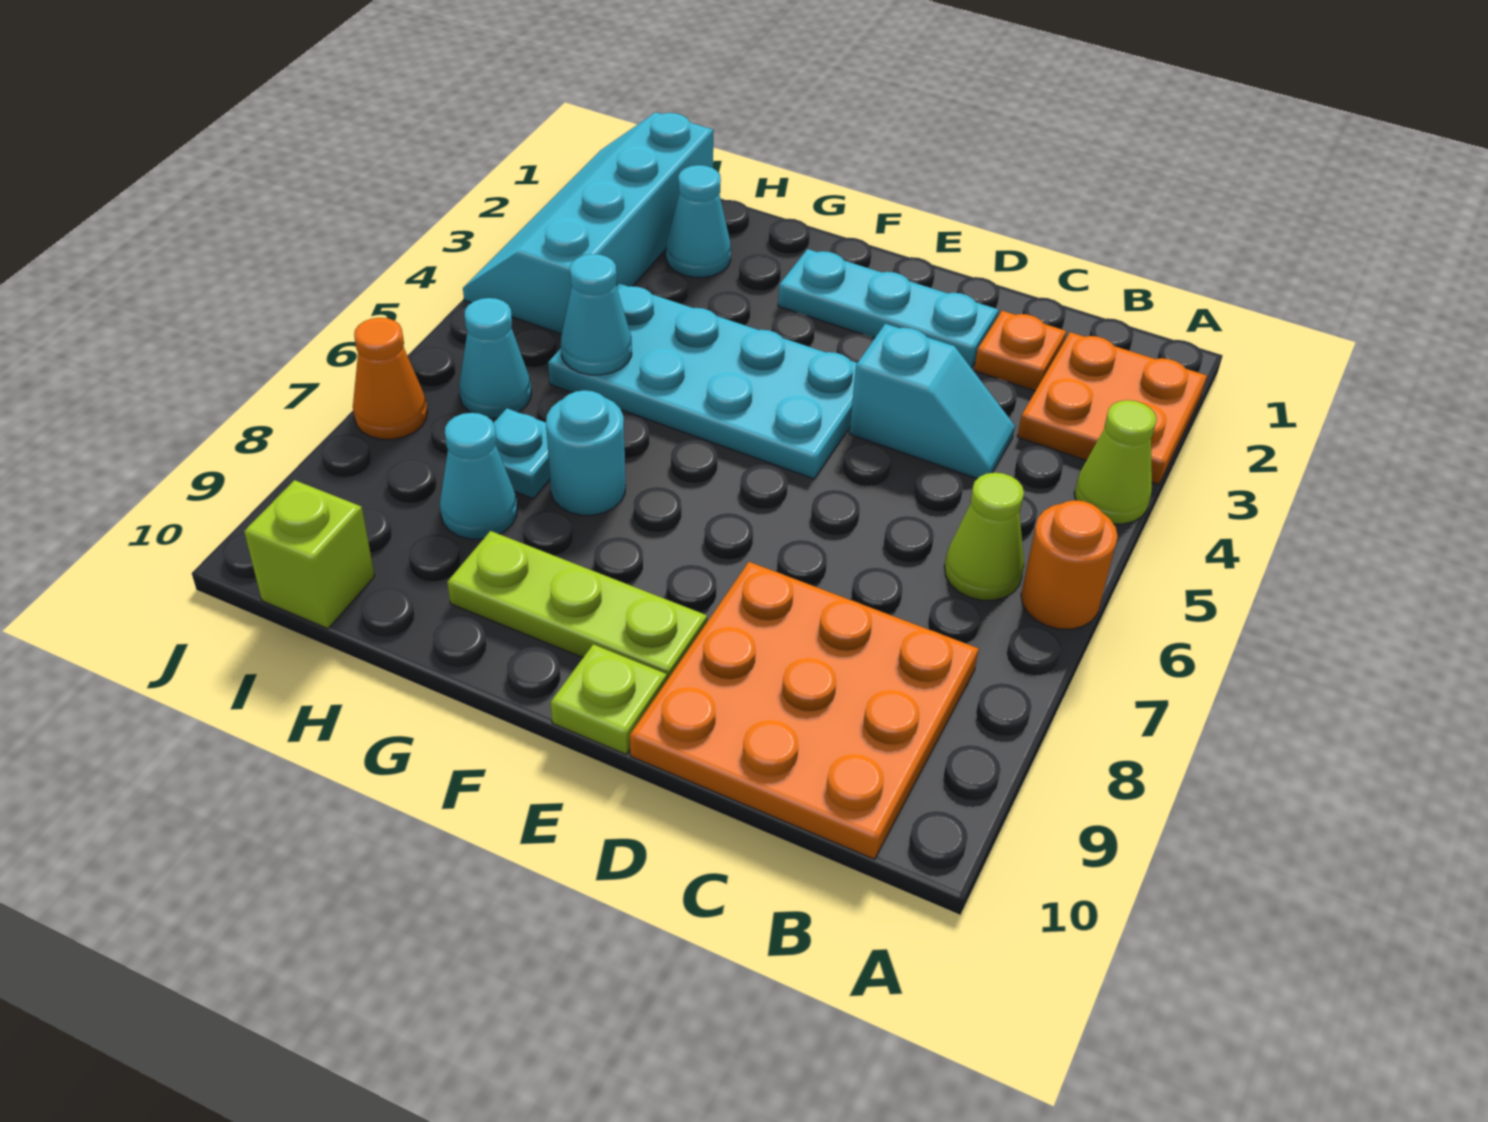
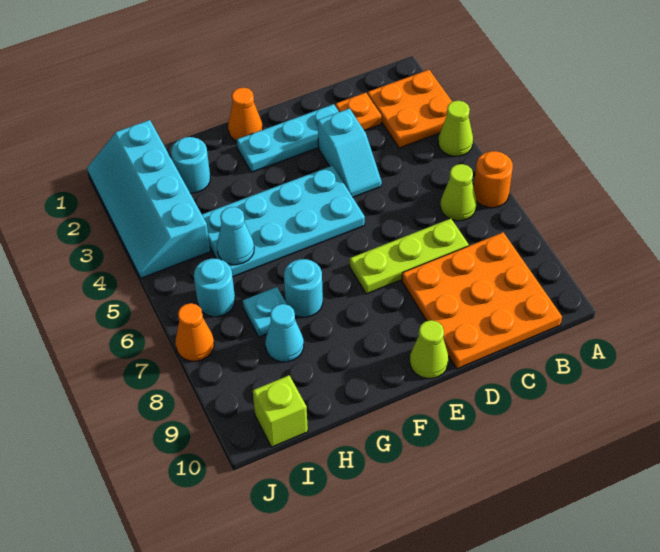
cyan 1x2 slope [849,324,1015,479] -> cyan 1x2 slope turned to [318,108,382,197]
lime 1x3 plate [447,531,707,680] -> lime 1x3 plate moved to [350,219,469,294]
lime 1x1 plate [551,644,667,755] -> lime 1x1 cone [410,320,449,378]
none -> orange 1x1 cone [228,88,263,141]
cyan 1x1 cone [666,165,731,278] -> cyan 1x1 round brick [171,137,210,193]
cyan 1x1 cone [459,298,531,418] -> cyan 1x1 round brick [194,259,235,317]

